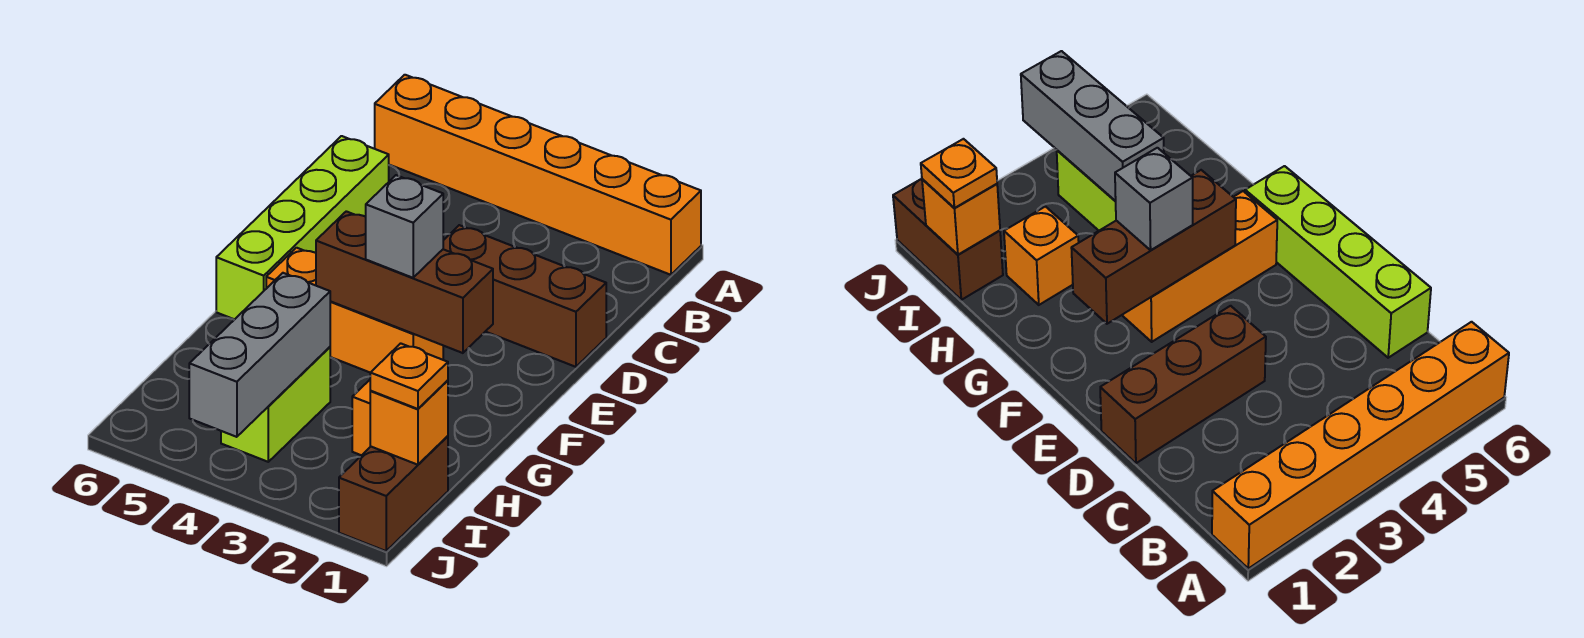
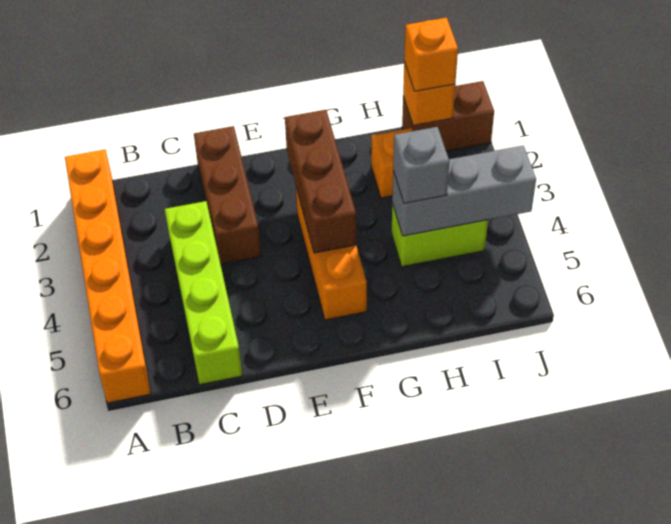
lime 1x4 brick [216,136,389,319] -> lime 1x4 brick turned to [165,201,242,385]
grey 1x1 brick [366,175,443,278] -> grey 1x1 brick moved to [393,127,449,203]
orange 1x1 plate [370,343,448,409] -> orange 1x1 brick [404,18,458,91]

